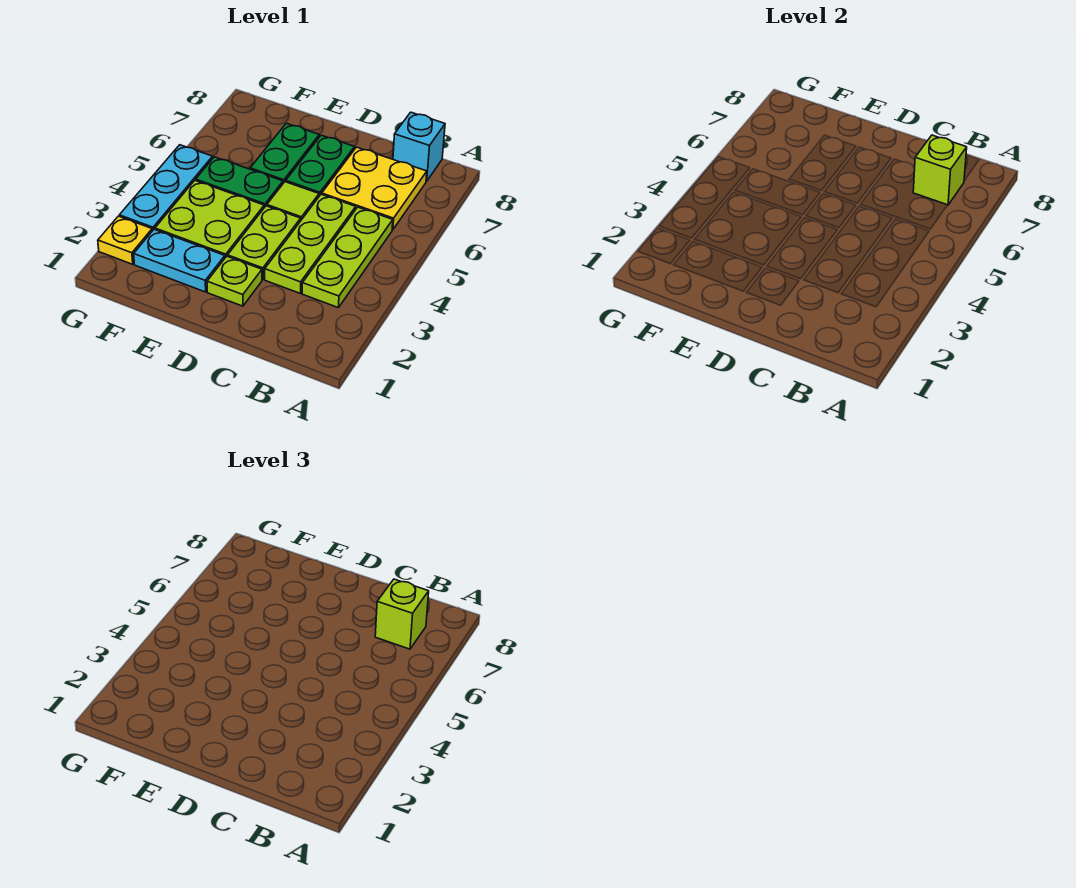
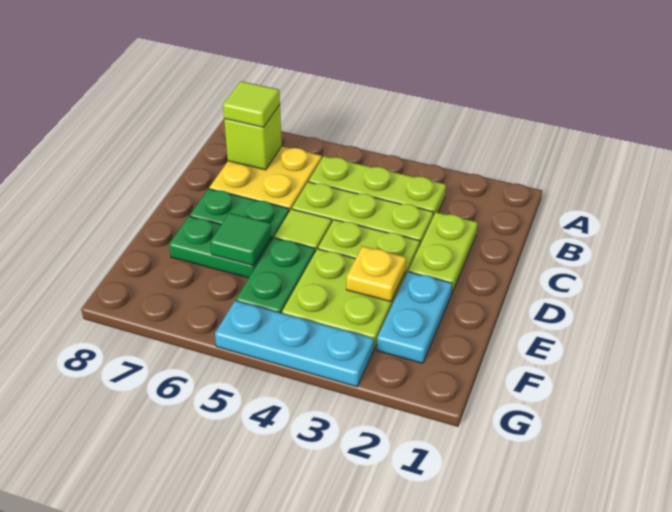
lime 1x1 brick [375,579,429,649] -> lime 1x1 tile [223,81,280,127]
cyan 1x1 brick [393,112,445,181] -> none
lime 1x1 plate [207,256,262,306] -> lime 1x2 plate [408,212,478,295]
none -> green 1x1 tile [210,213,271,266]
yellow 1x1 plate [98,216,152,264] -> yellow 1x1 plate moved to [346,246,406,302]

